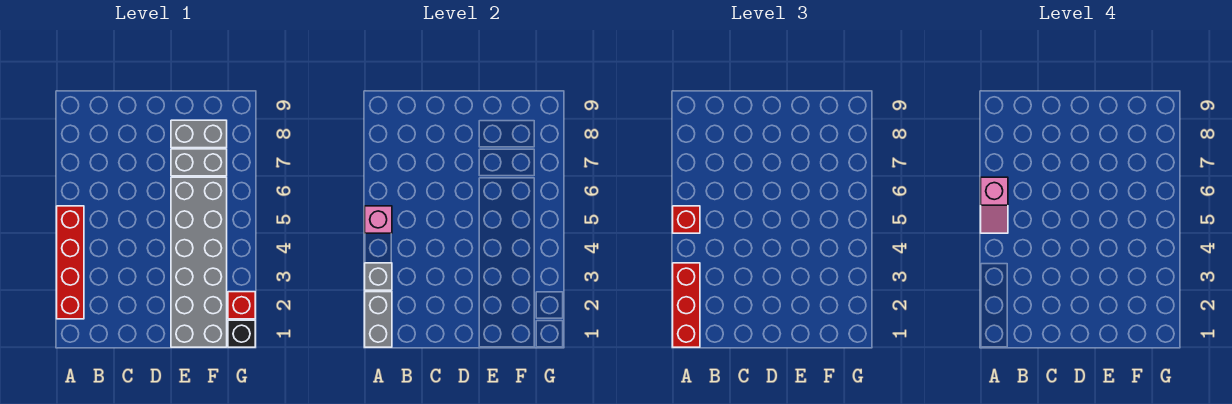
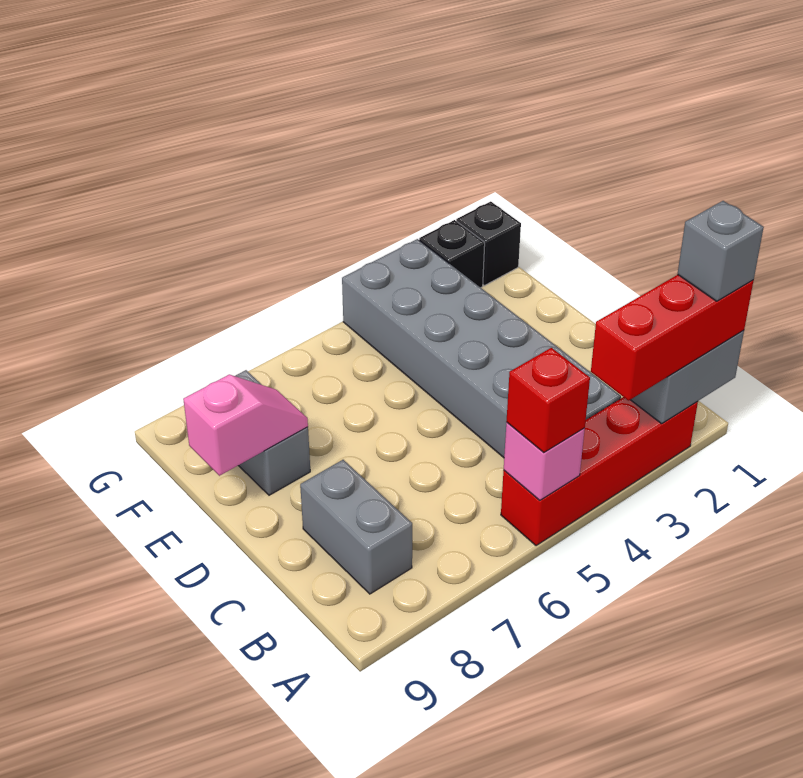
grey 1x1 brick [365,263,392,290] -> grey 1x1 brick moved to [678,201,764,301]
pink 1x2 slope [981,177,1008,233] -> pink 1x2 slope moved to [183,375,308,476]
grey 2x6 brick [171,177,227,347] -> grey 2x6 brick turned to [342,239,621,458]
grey 1x2 brick [171,149,227,176] -> grey 1x2 brick moved to [300,460,412,594]
red 1x1 brick [228,292,255,319] -> black 1x1 brick [419,220,485,288]

